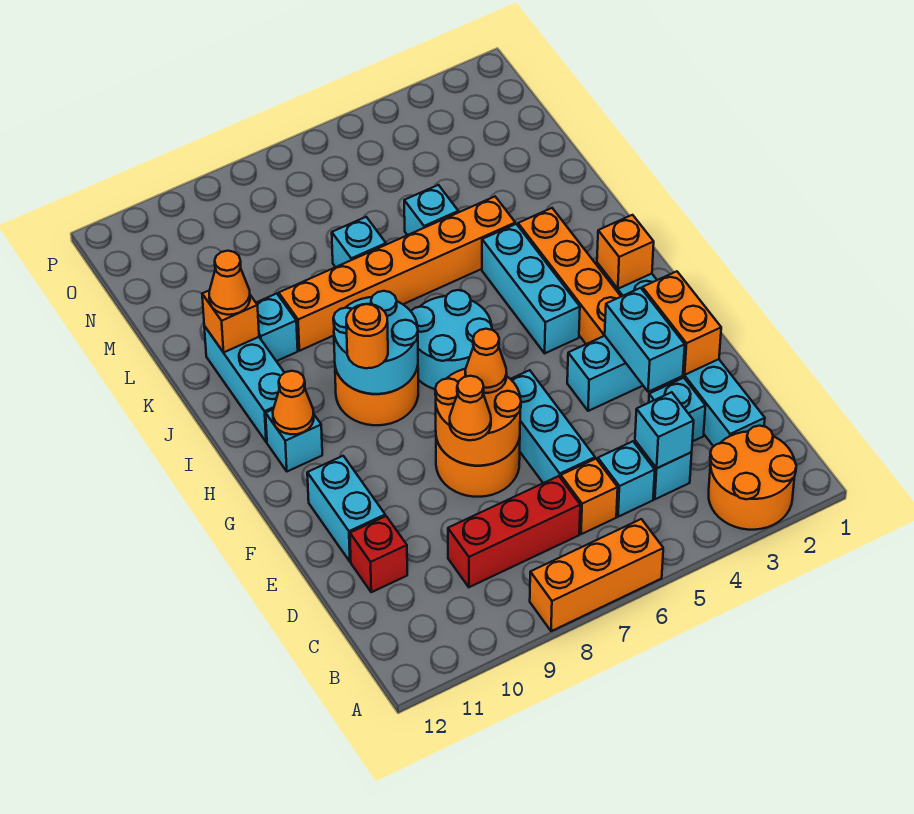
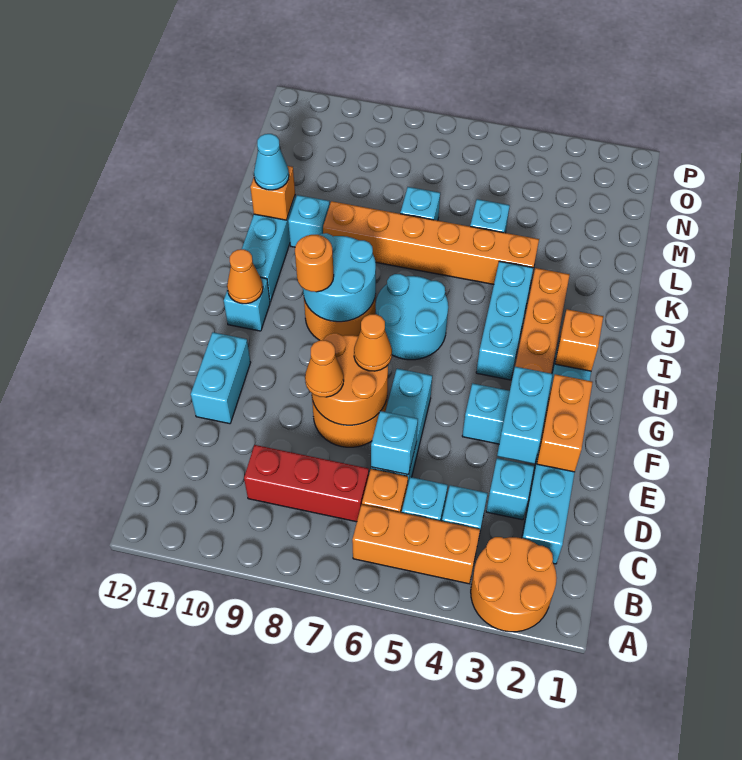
orange 1x3 brick [530,519,663,631] -> orange 1x3 brick moved to [352,505,480,584]
cyan 1x1 brick [635,392,694,468] -> cyan 1x1 brick moved to [371,411,418,475]
red 1x1 brick [350,516,407,592] -> none
orange 1x1 cone [209,251,250,315] -> cyan 1x1 cone [254,134,289,190]

